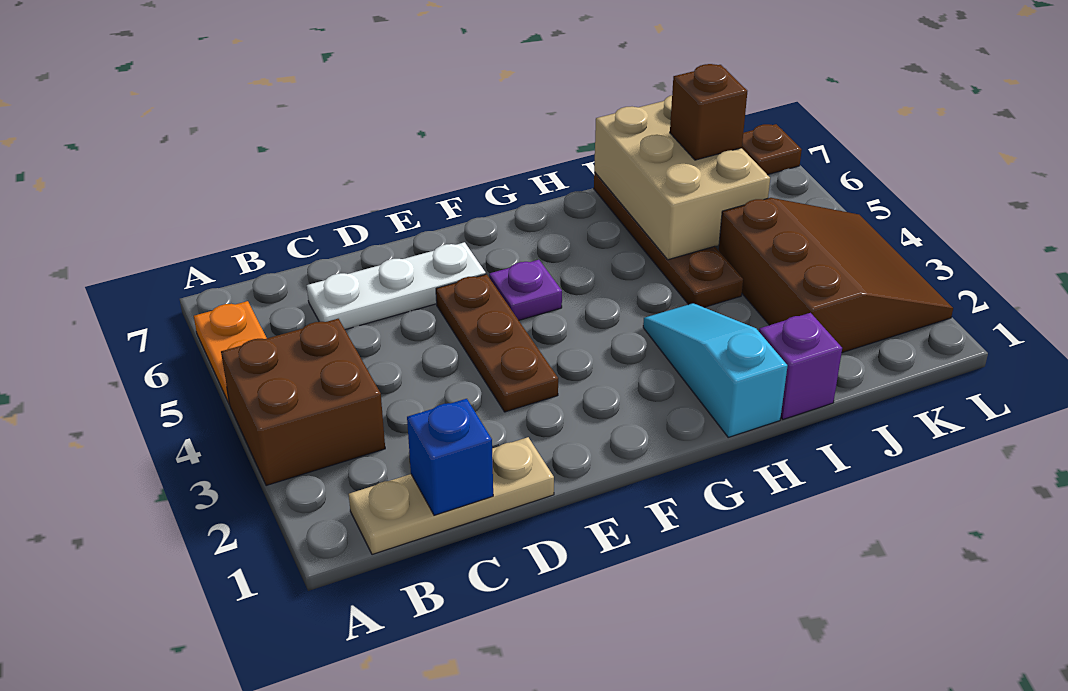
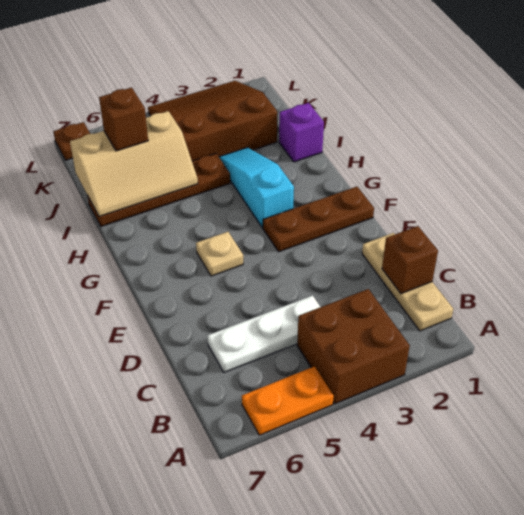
blue 1x1 brick [407,399,493,515] -> brown 1x1 brick [382,226,438,294]
white 1x3 plate [307,242,486,330] -> white 1x3 plate turned to [207,295,320,372]
brown 1x3 plate [436,274,558,412] -> brown 1x3 plate moved to [263,187,374,252]
purple 1x1 plate [489,260,562,320] -> tan 1x1 plate [196,232,243,276]
cyan 1x3 slope [643,303,788,437] -> cyan 1x3 slope turned to [219,148,294,228]
tan 2x3 brick [594,95,770,260] -> tan 2x3 slope [70,111,198,217]

